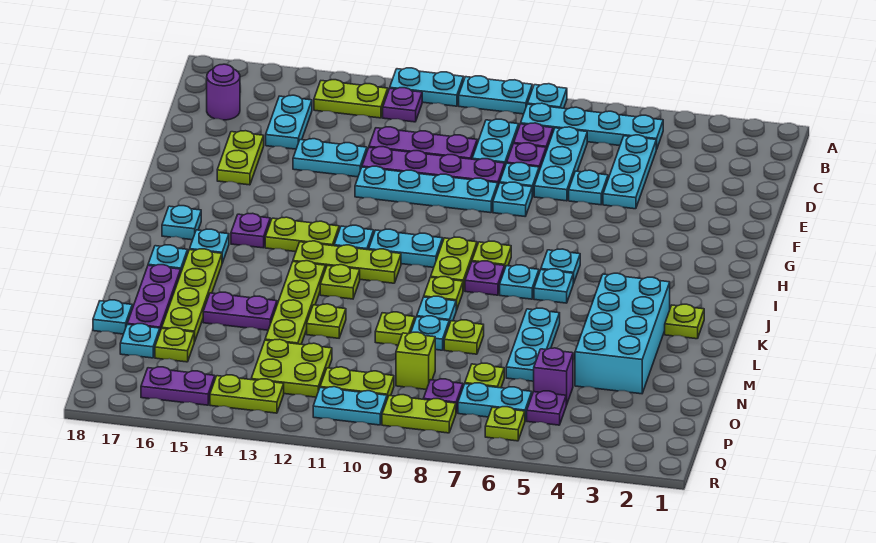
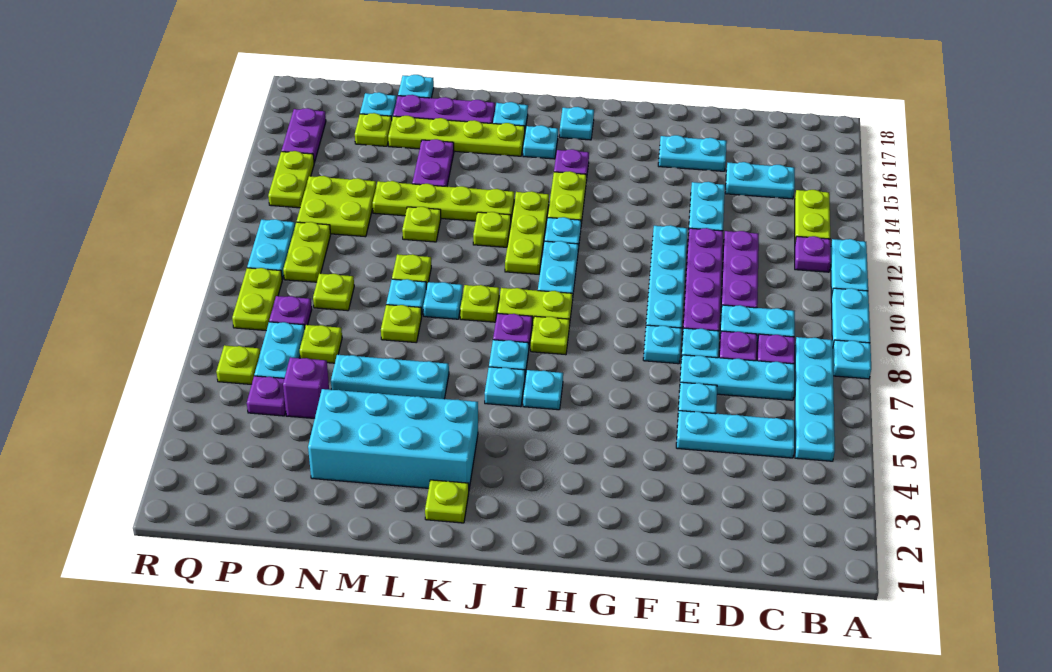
purple 1x1 round brick [207,64,240,120] -> none
lime 1x2 plate [217,131,264,185] -> cyan 1x2 plate [658,135,727,171]
lime 1x1 brick [396,332,435,390] -> lime 1x1 plate [313,274,354,311]

